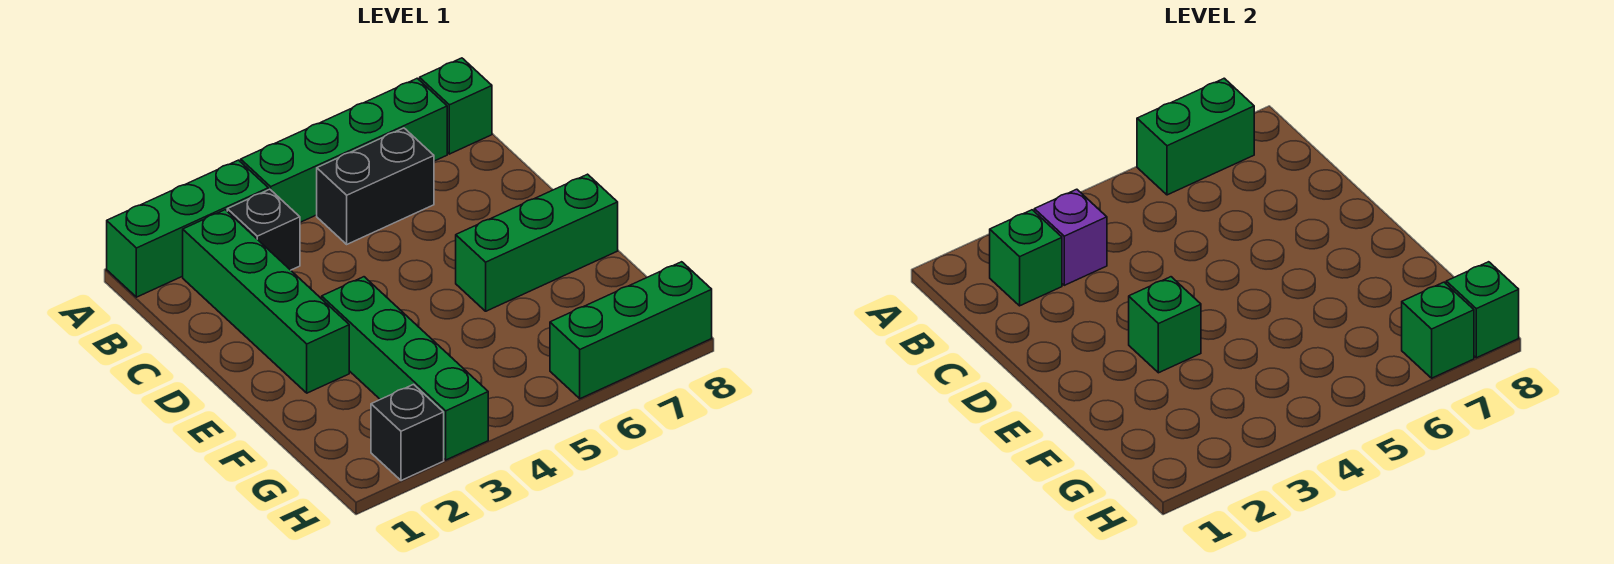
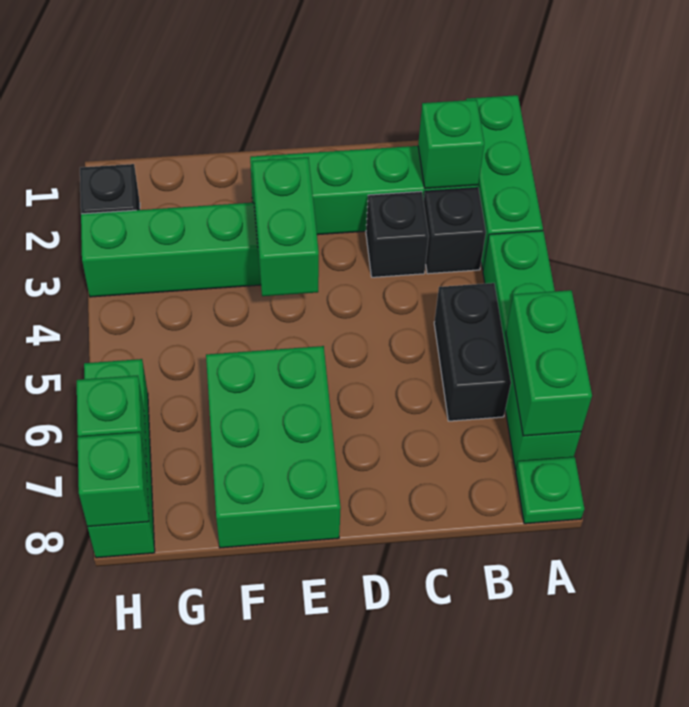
green 1x1 brick [420,58,492,154] -> green 1x1 plate [516,457,584,524]
purple 1x1 brick [1034,189,1107,285] -> none
none -> black 1x1 brick [366,191,429,277]
green 1x1 brick [1129,277,1201,373] -> green 1x2 brick [252,157,319,296]
green 1x3 brick [456,174,618,311] -> green 2x3 brick [206,346,341,548]

